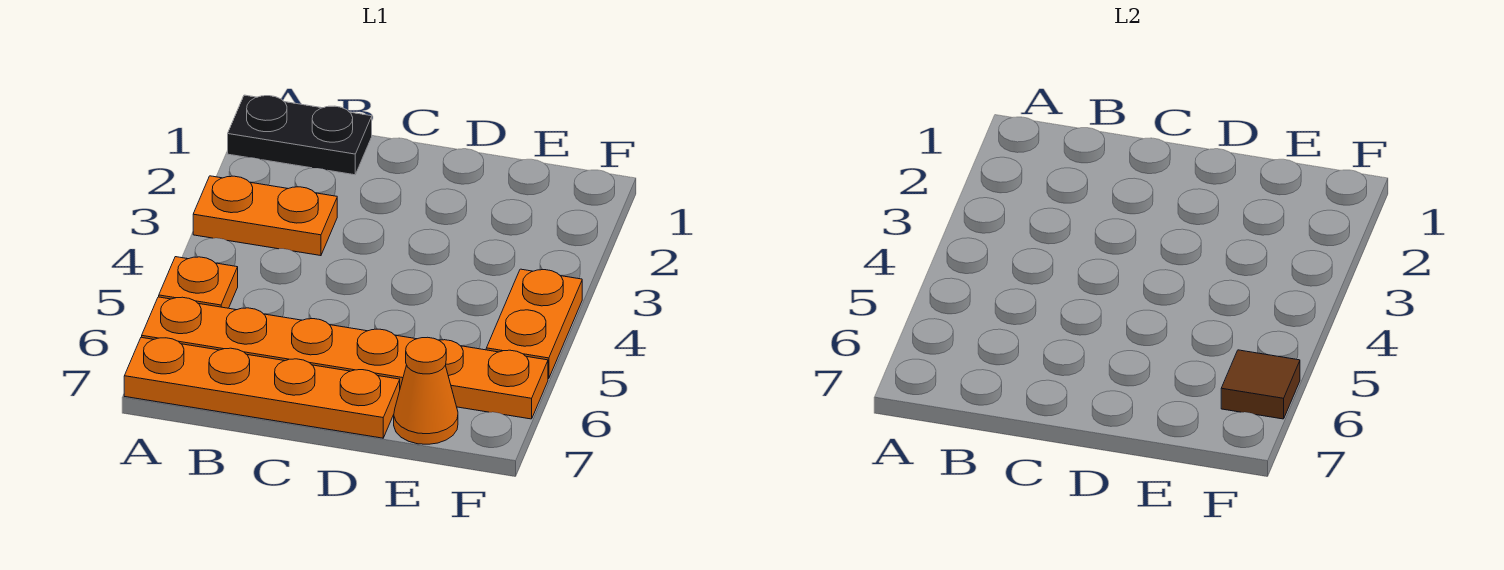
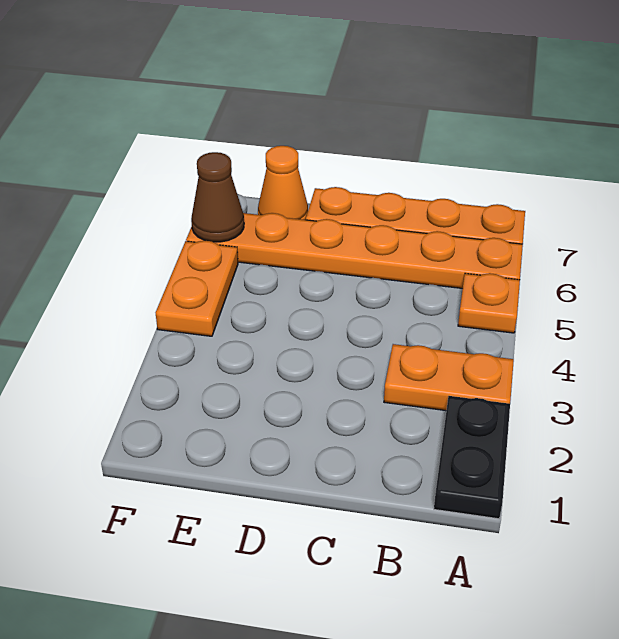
black 1x2 plate [228,95,372,175] -> black 1x2 plate turned to [434,396,510,519]
brown 1x1 tile [1221,350,1300,419] -> brown 1x1 cone [191,152,244,242]

